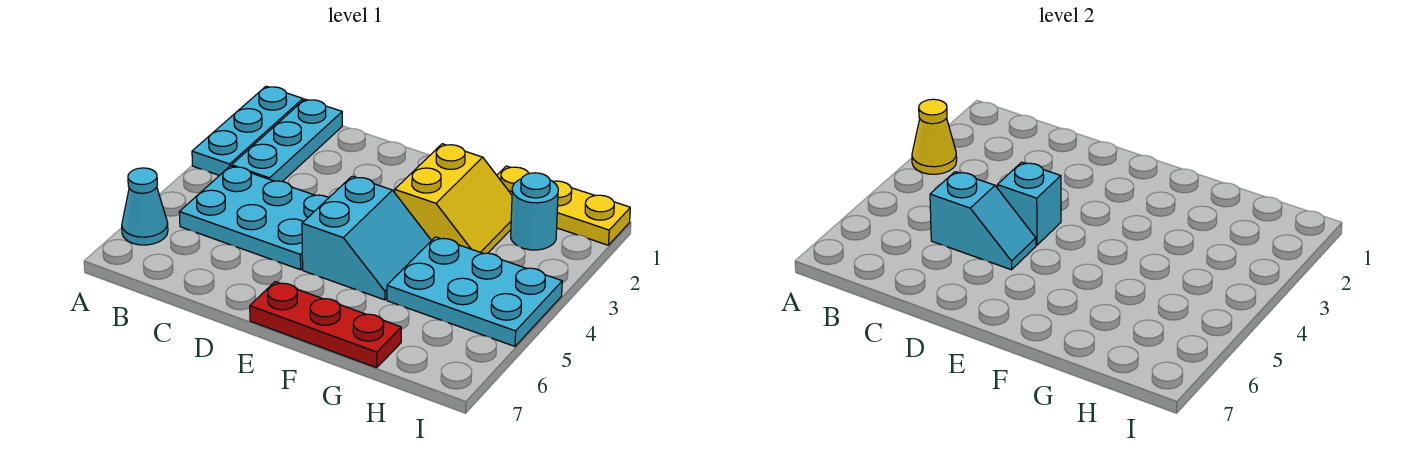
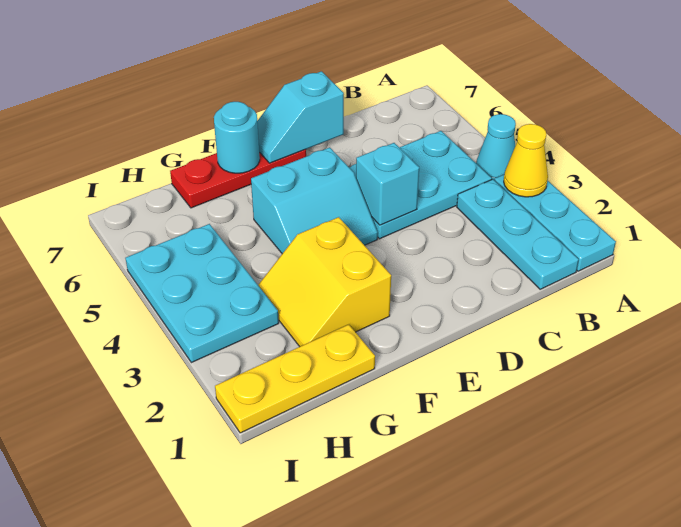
cyan 1x1 cone [122,168,168,245] -> cyan 1x1 cone moved to [476,114,516,180]
cyan 1x2 slope [930,172,1036,270] -> cyan 1x2 slope moved to [257,71,344,163]
cyan 2x2 slope [302,176,431,300] -> cyan 2x2 slope turned to [251,147,378,254]
cyan 2x3 plate [387,237,562,346] -> cyan 2x3 plate turned to [125,224,279,363]
cyan 1x1 round brick [511,173,558,250] -> cyan 1x1 round brick moved to [214,102,260,173]

